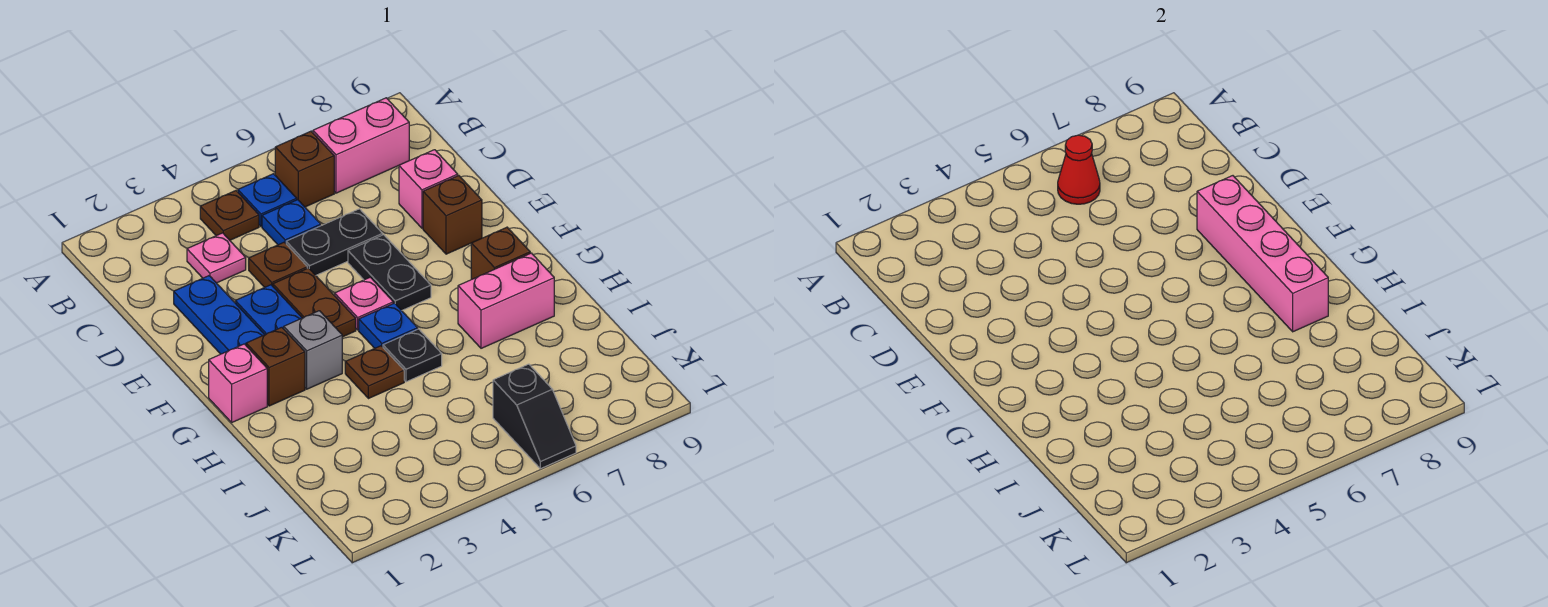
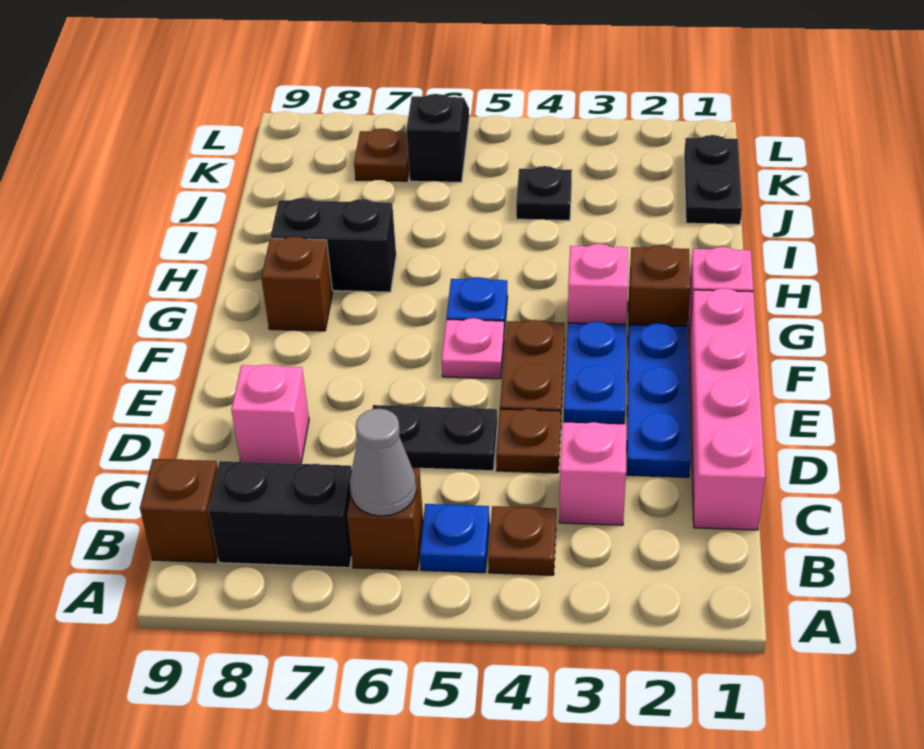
red 1x1 cone [1058,135,1100,204] -> grey 1x1 cone [350,409,416,516]
pink 1x2 brick [313,98,409,193] -> black 1x2 brick [209,461,352,568]
pink 1x1 plate [187,233,246,283] -> pink 1x1 brick [559,422,626,525]
blue 1x1 plate [262,200,321,245] -> none
black 1x2 plate [348,235,431,311] -> black 1x2 plate moved to [684,135,742,225]
brown 1x1 brick [423,176,482,254] -> brown 1x1 brick moved to [140,459,218,563]
pink 1x4 brick [1197,176,1328,332] -> pink 1x4 brick moved to [689,288,765,530]
grey 1x1 brick [284,311,342,389] -> pink 1x1 brick [568,244,628,324]
brown 1x1 plate [345,346,404,399] -> brown 1x1 plate moved to [354,128,409,181]
black 1x1 plate [383,329,442,382] -> black 1x1 plate moved to [516,166,572,221]
pink 1x2 brick [458,253,554,348] -> black 1x2 brick [271,198,396,292]

